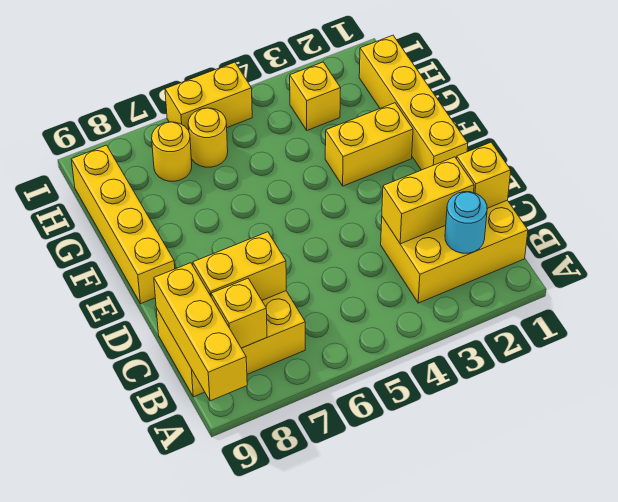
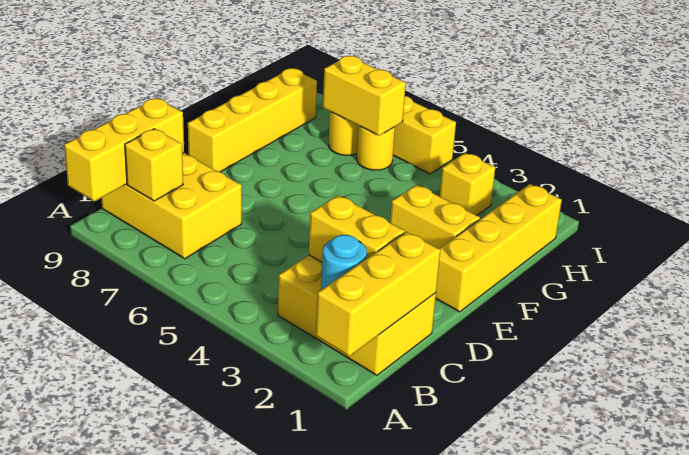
yellow 1x1 brick [457,142,511,208] -> yellow 1x3 brick [316,232,440,356]
yellow 1x2 brick [193,232,286,300] -> yellow 1x2 brick moved to [323,56,406,136]

